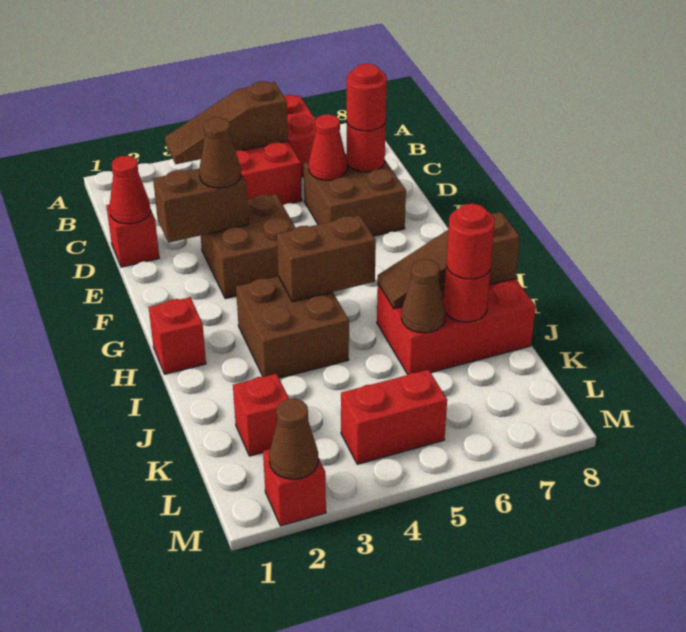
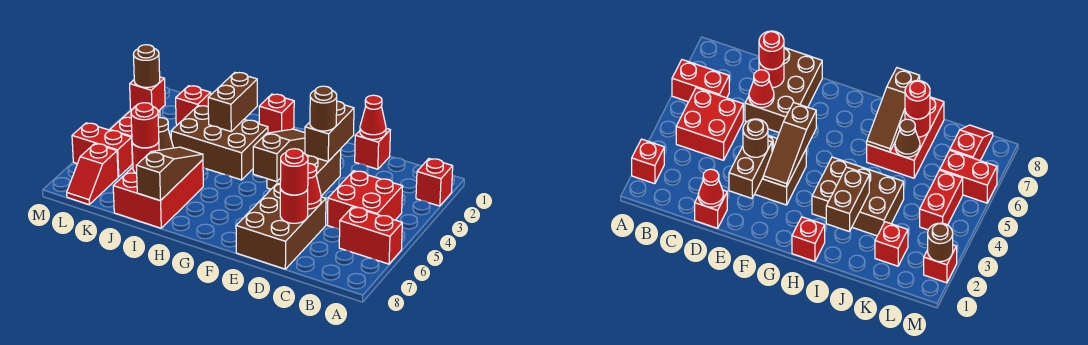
none -> red 1x1 brick [416,159,453,206]
brown 1x3 slope [165,81,288,164] -> brown 1x3 slope moved to [253,129,305,182]
brown 2x2 brick [303,154,406,236] -> brown 2x3 brick [236,183,326,269]
brown 1x1 cone [199,117,241,188] -> brown 1x1 round brick [310,86,337,131]
brown 2x2 brick [236,276,349,378] -> brown 2x3 brick [171,106,268,180]
brown 1x2 brick [277,215,376,302] -> brown 1x2 brick moved to [208,73,257,131]
none -> red 1x2 brick [72,123,133,177]
none -> red 1x2 slope [67,144,118,205]
brown 1x1 cone [269,399,319,479] -> brown 1x1 round brick [133,45,160,87]

